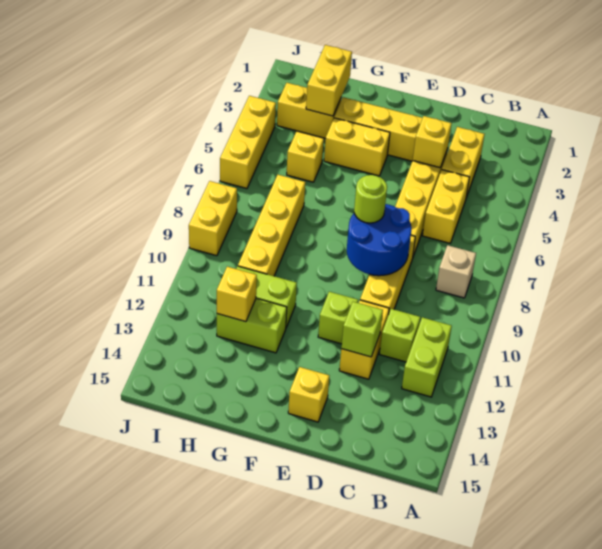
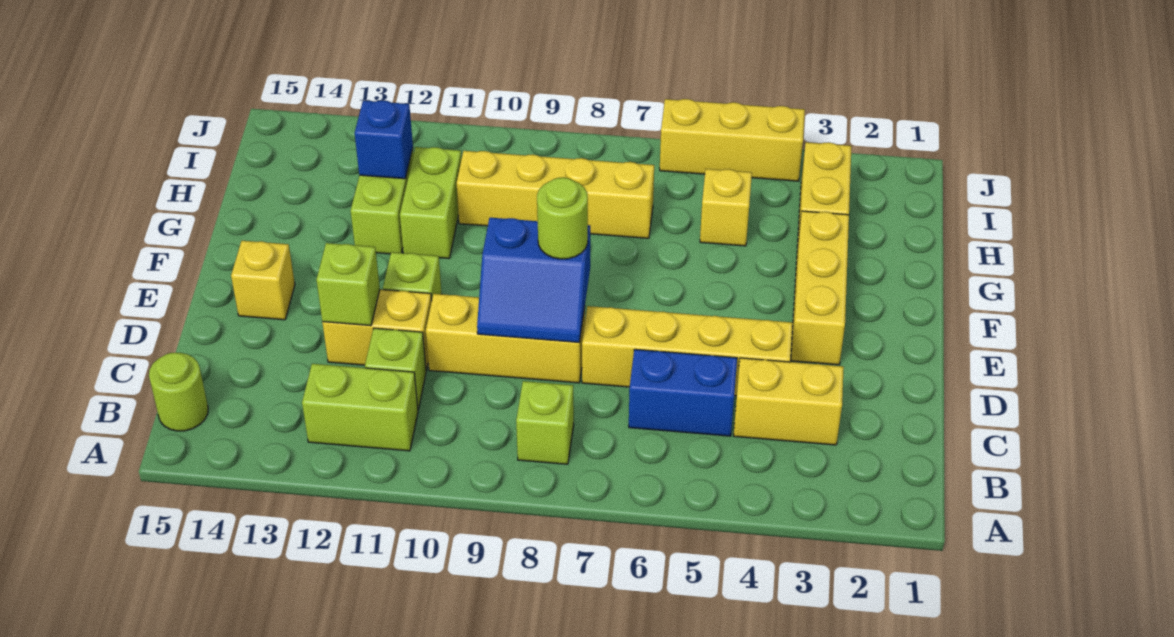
tan 1x1 brick [436,245,476,298] -> lime 1x1 brick [516,381,574,464]
none -> lime 1x1 round brick [149,352,208,431]
yellow 1x2 brick [423,170,469,243] -> blue 1x2 brick [629,349,737,436]
yellow 1x1 brick [413,116,452,168] -> none
blue 2x2 round brick [347,204,411,276] -> blue 2x2 slope [477,218,590,342]
yellow 1x2 brick [324,118,390,176] -> none
yellow 1x2 brick [306,45,352,116] -> none
yellow 1x1 brick [217,267,257,322] -> blue 1x1 brick [355,100,413,179]
yellow 1x2 brick [189,181,237,256] -> none

